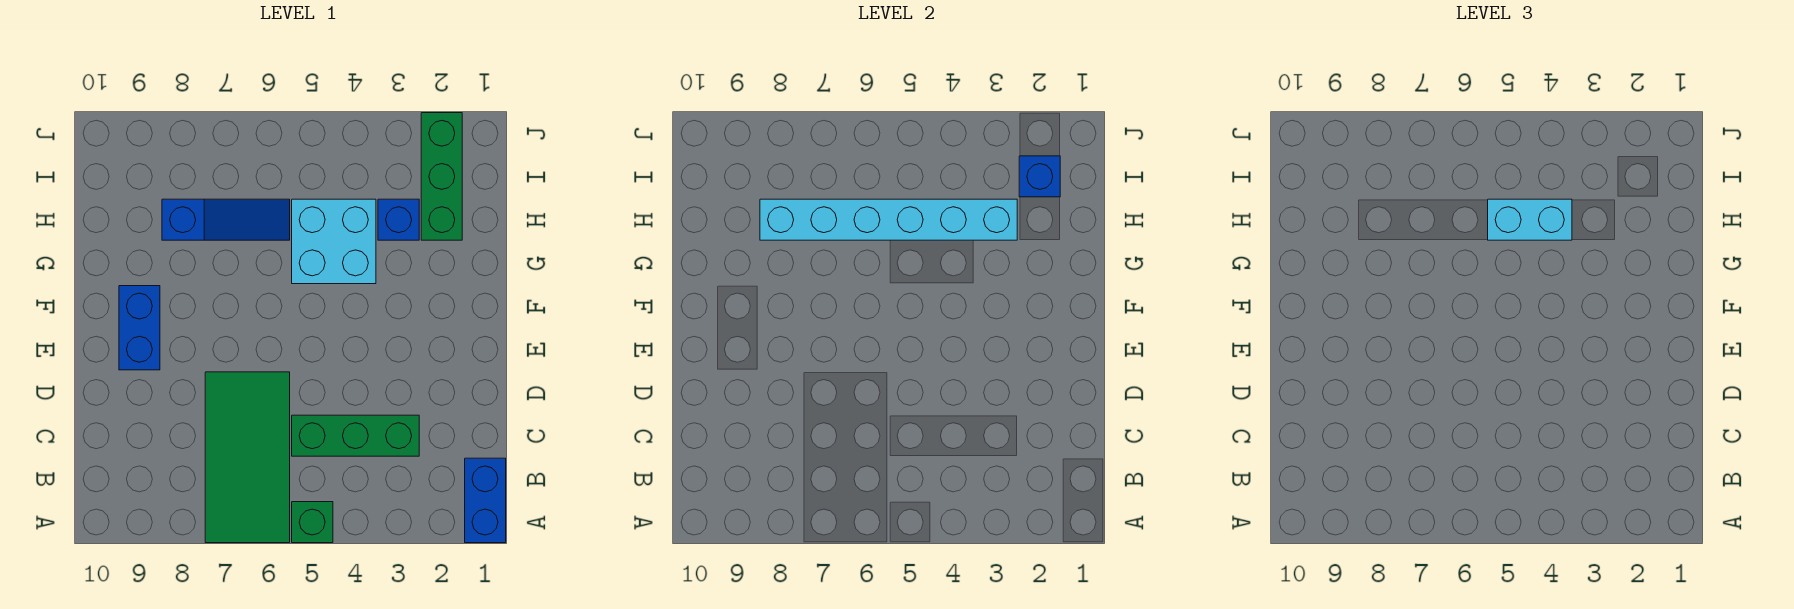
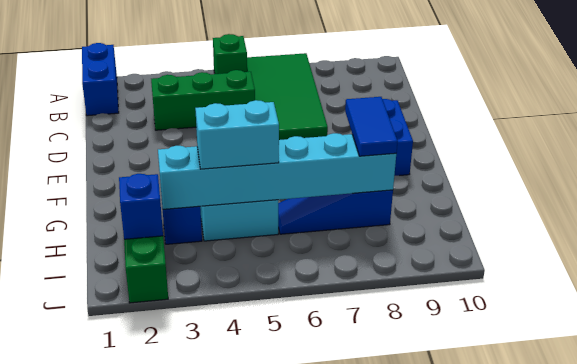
none -> blue 1x2 tile [345,97,398,156]

